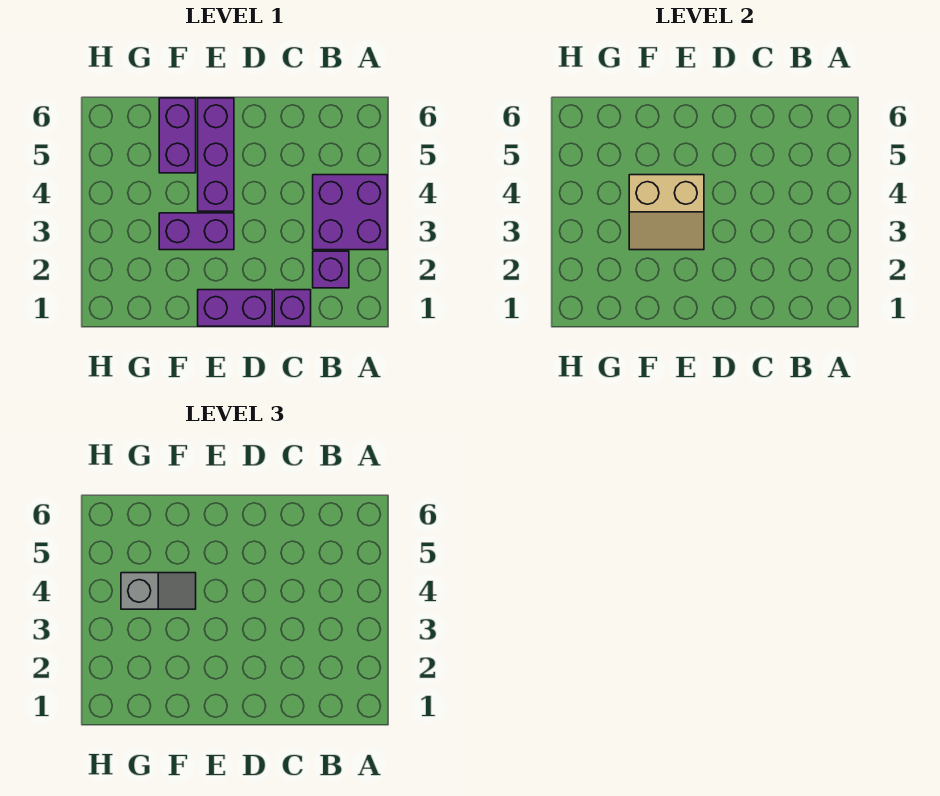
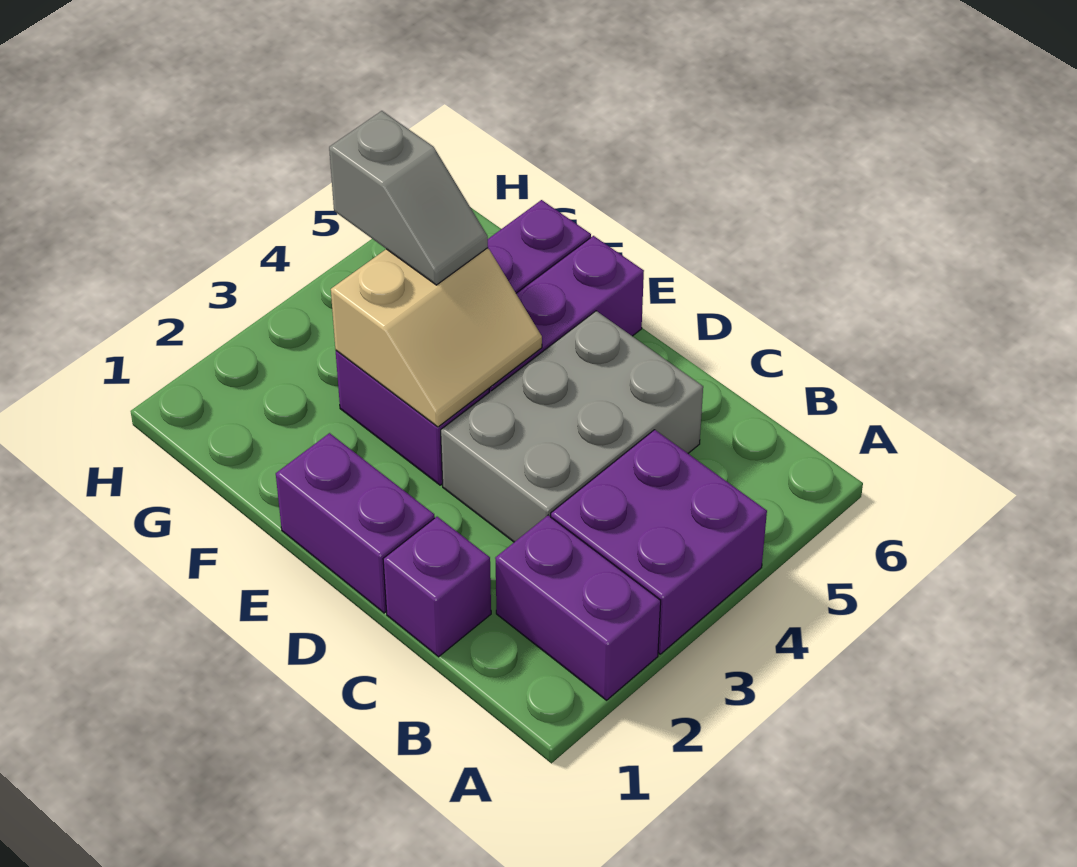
purple 1x1 brick [313,251,349,288] -> purple 1x2 brick [495,515,661,700]
none -> grey 2x3 brick [441,311,703,542]
tan 2x2 slope [629,175,704,250] -> tan 2x2 slope turned to [331,248,542,427]

